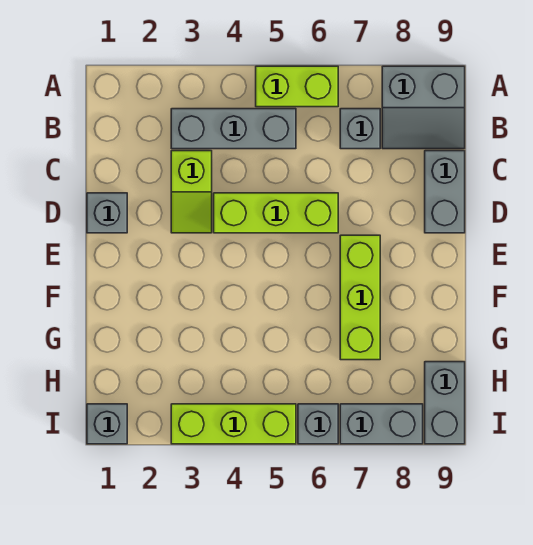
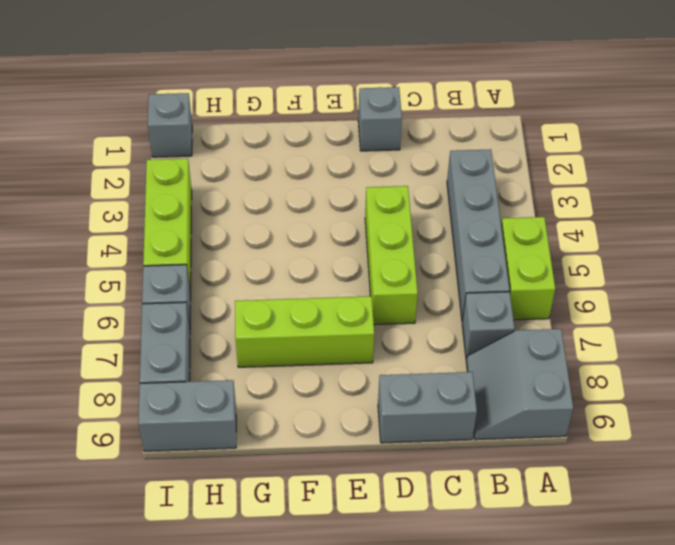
grey 1x3 brick [171,109,296,149] -> grey 1x4 brick [447,149,510,321]
lime 1x2 slope [171,151,212,233] -> none

